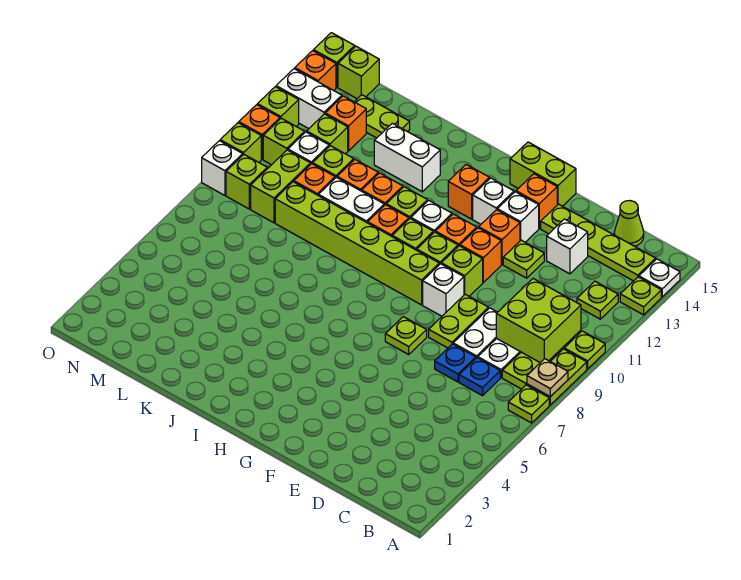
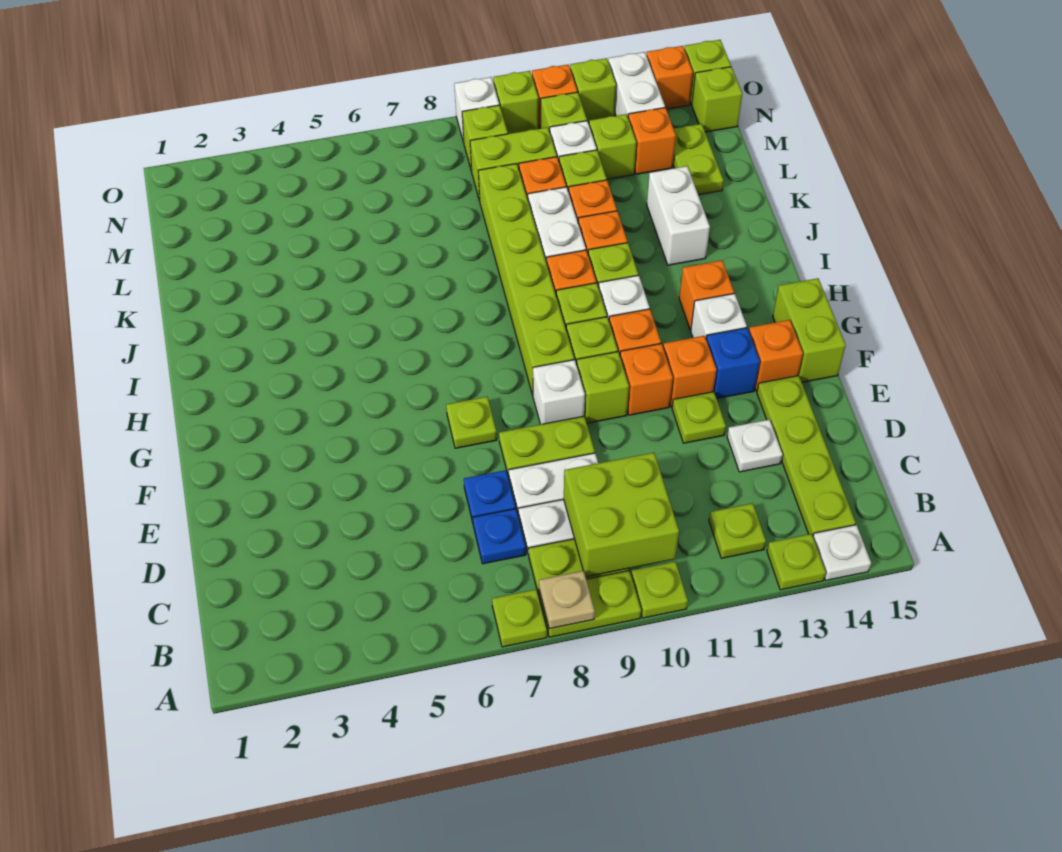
lime 1x1 cone [614,201,644,246] -> none
white 1x1 brick [547,219,588,274] -> white 1x1 plate [727,419,783,472]
white 1x1 brick [497,192,539,242] -> blue 1x1 brick [706,328,760,399]

